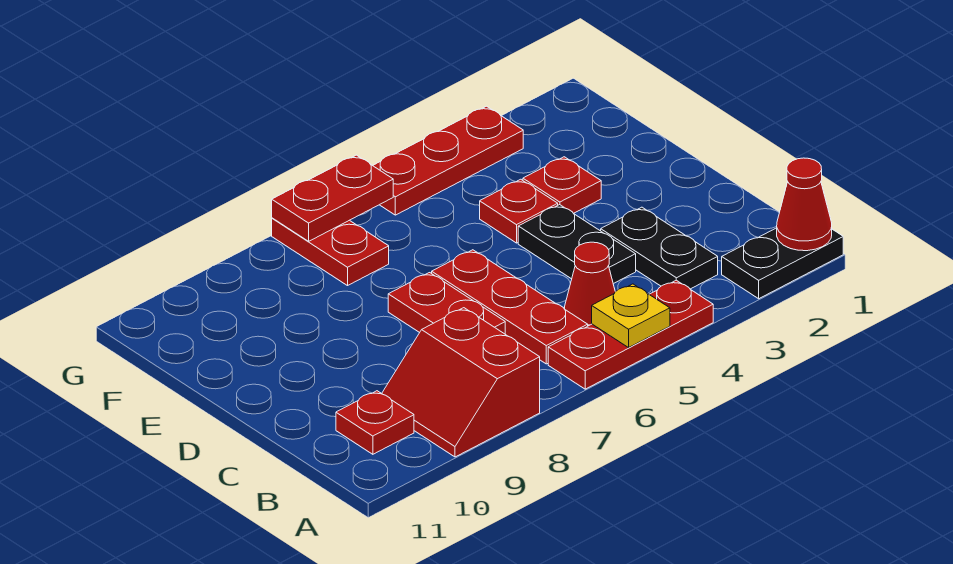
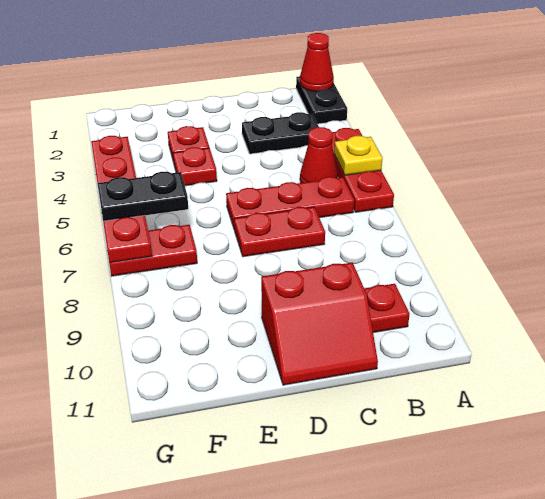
red 2x2 slope [382,308,540,457] -> red 2x2 slope moved to [261,263,378,385]
black 1x2 plate [518,205,636,284] -> black 1x2 plate moved to [98,171,188,221]

